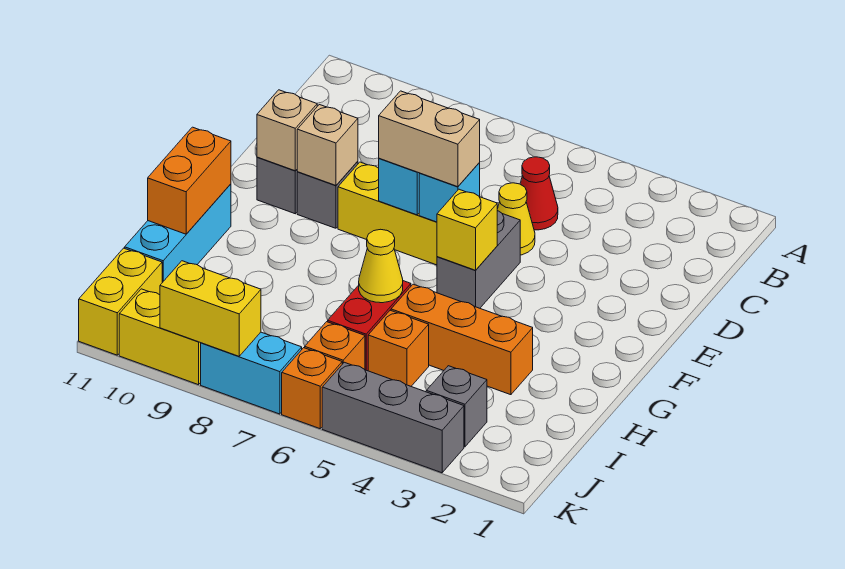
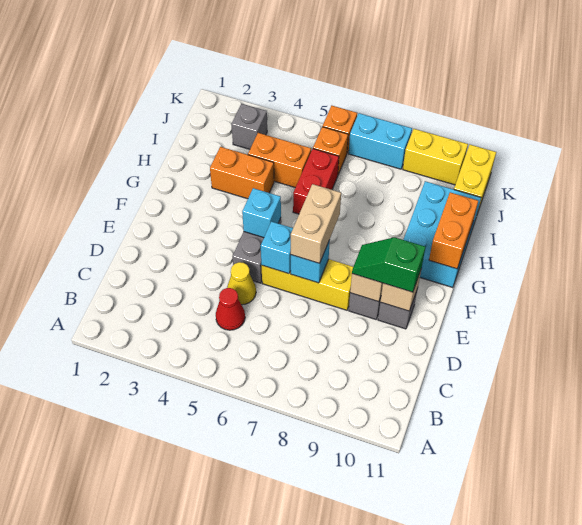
tan 1x2 brick [379,91,480,187] -> tan 1x2 brick turned to [291,184,341,263]
none -> green 1x2 slope [352,237,425,292]
yellow 1x1 brick [437,189,497,270] -> cyan 1x1 brick [242,188,281,238]
cyan 1x3 brick [125,184,231,283] -> cyan 2x3 brick [403,181,481,288]
orange 1x3 brick [391,284,533,395] -> orange 1x2 brick [210,147,274,199]
yellow 1x1 cone [359,229,403,303] -> none
orange 1x1 brick [368,310,429,386] -> orange 1x2 brick [248,133,311,188]
grey 1x3 brick [322,362,464,473] -> none
yellow 1x2 brick [160,261,261,356] -> none

